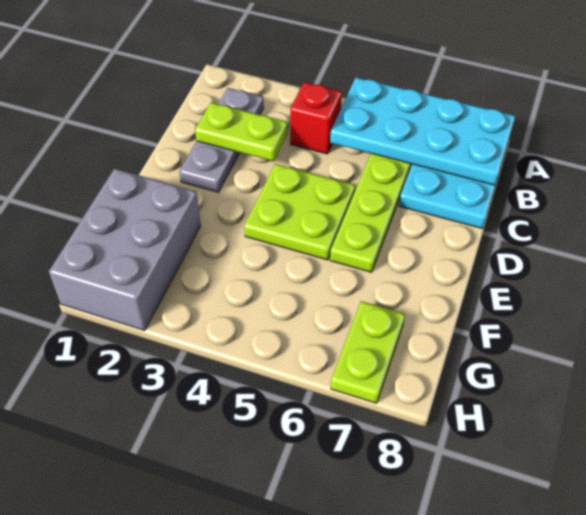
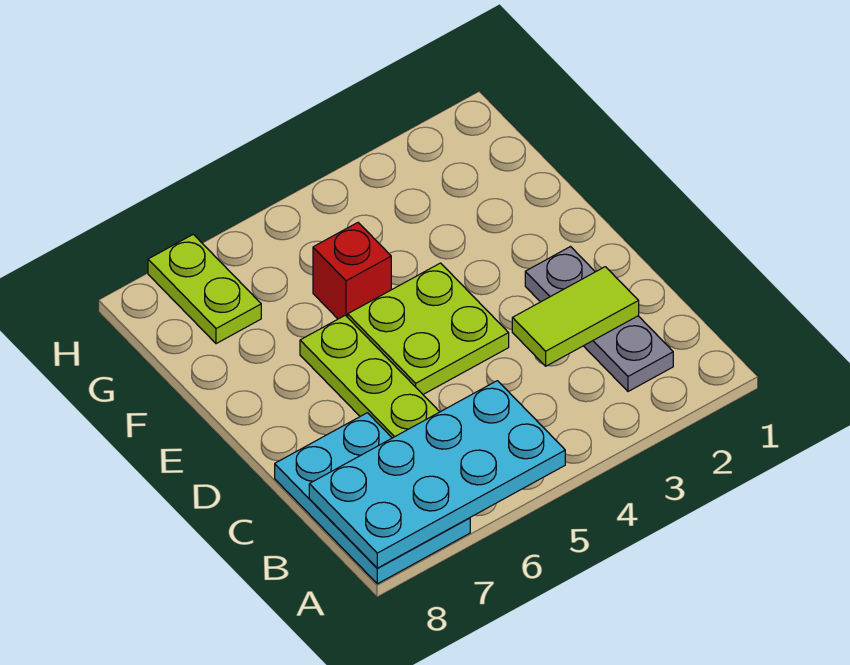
red 1x1 brick [290,82,342,154] -> red 1x1 brick moved to [313,223,391,319]
lime 1x2 plate [195,103,288,161] -> lime 1x2 tile [512,267,639,366]
grey 2x3 brick [49,169,201,331] -> none

